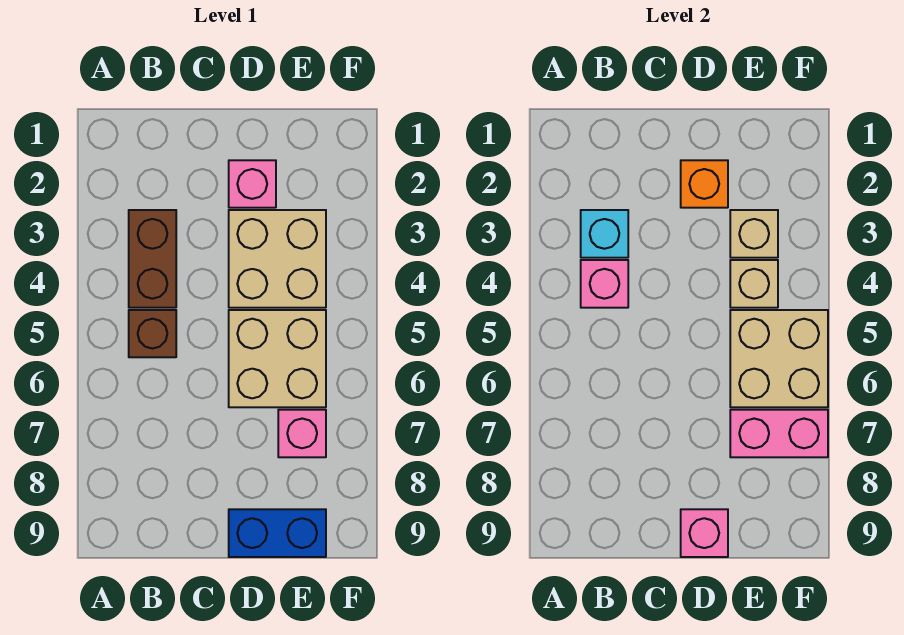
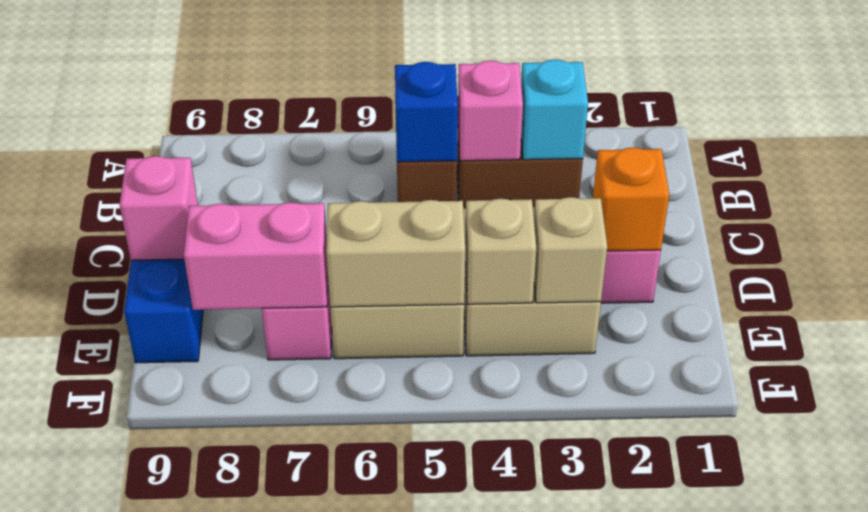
none -> blue 1x1 brick [395,62,458,162]
tan 2x2 brick [730,310,828,407] -> tan 1x2 brick [326,200,465,307]
pink 1x2 brick [730,410,828,457] -> pink 1x2 brick turned to [184,202,328,310]

